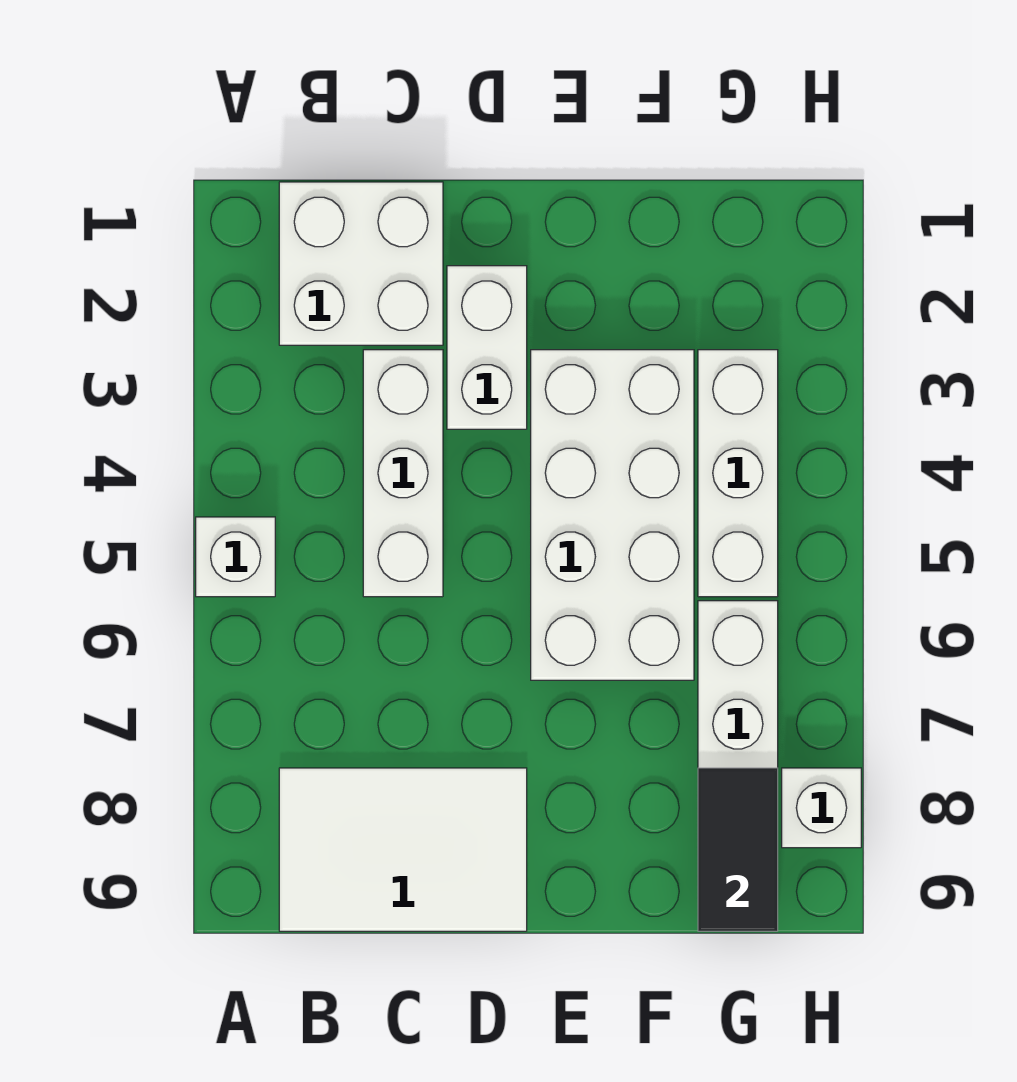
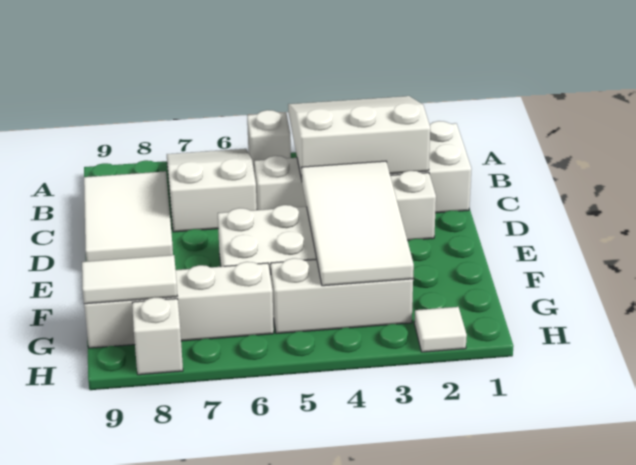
none -> white 3x3 slope [288,96,430,180]
none -> white 2x3 slope [167,149,257,232]
none -> white 2x4 tile [301,161,414,286]
black 1x2 tile [698,768,778,931] -> white 1x2 tile [82,255,177,304]
none -> white 1x1 tile [414,307,467,352]

